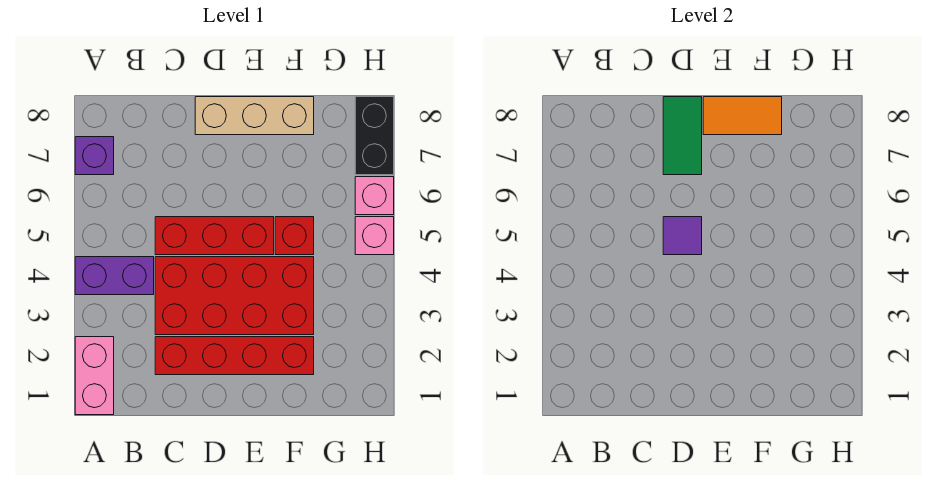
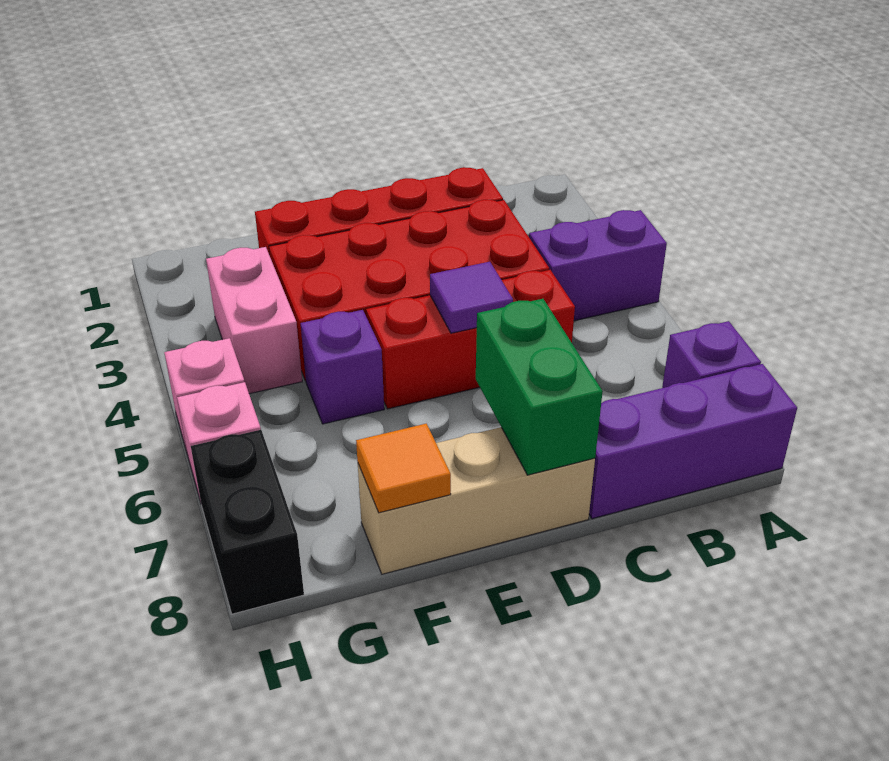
pink 1x2 brick [75,337,114,415] -> pink 1x2 brick moved to [206,247,302,394]
none -> purple 1x3 brick [589,364,797,519]
green 1x2 tile [663,97,702,175] -> green 1x2 brick [476,299,603,475]
orange 1x2 tile [703,97,782,135] -> orange 1x1 tile [356,424,451,513]
red 1x1 brick [275,217,314,255] -> purple 1x1 brick [301,310,384,424]

